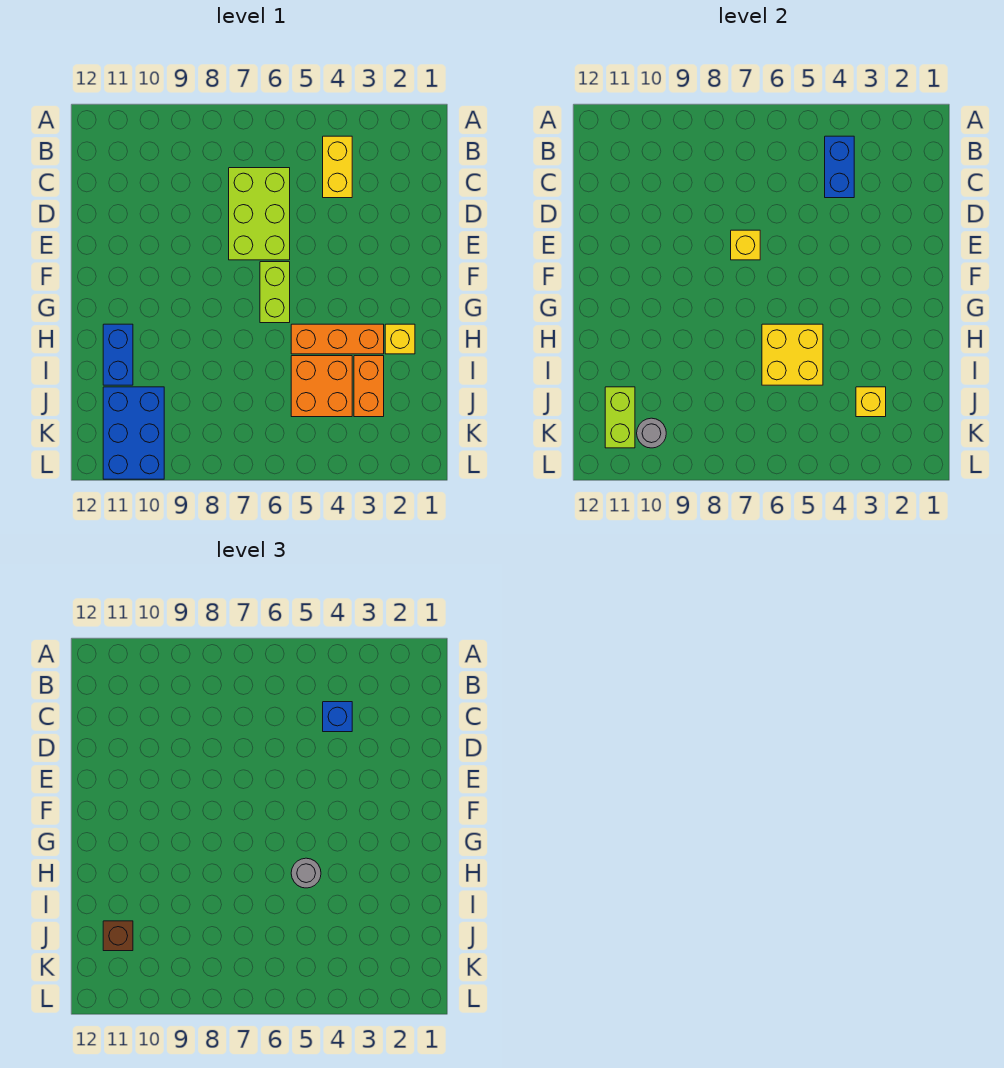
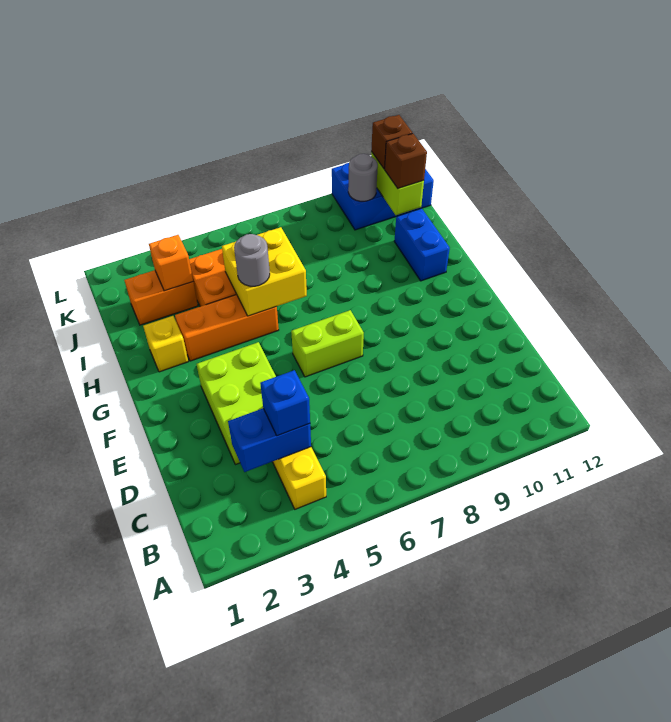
blue 1x2 brick [825,136,854,198] -> blue 1x2 brick turned to [228,408,311,472]
lime 2x3 brick [229,168,290,260] -> lime 2x3 brick moved to [197,342,276,465]
yellow 1x1 brick [731,230,760,260] -> none
lime 1x2 brick [260,262,290,323] -> lime 1x2 brick turned to [291,310,364,377]
orange 1x2 brick [354,356,384,417] -> orange 1x2 brick turned to [124,270,198,325]
yellow 1x1 brick [856,387,886,417] -> orange 1x1 brick [149,235,193,291]
blue 2x3 brick [103,387,164,479] -> blue 2x3 brick turned to [332,163,434,230]
none -> brown 1x1 brick [371,115,412,169]

